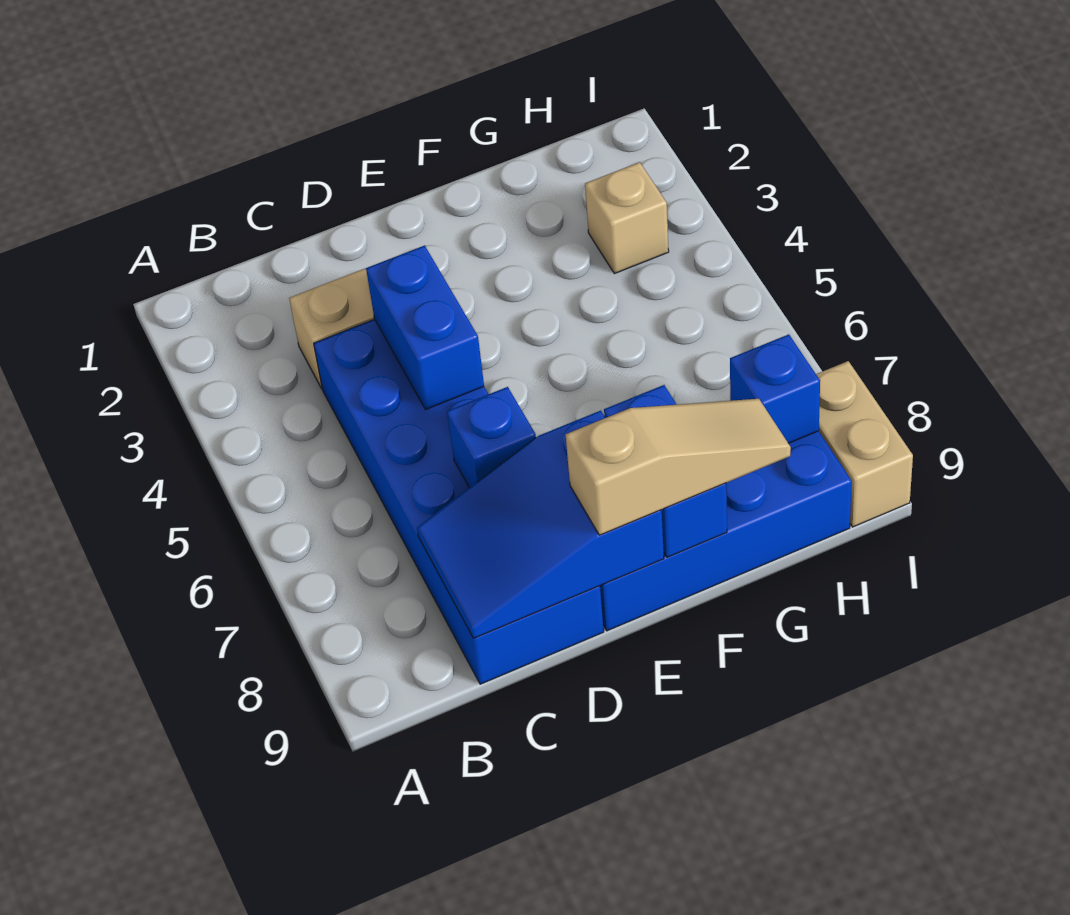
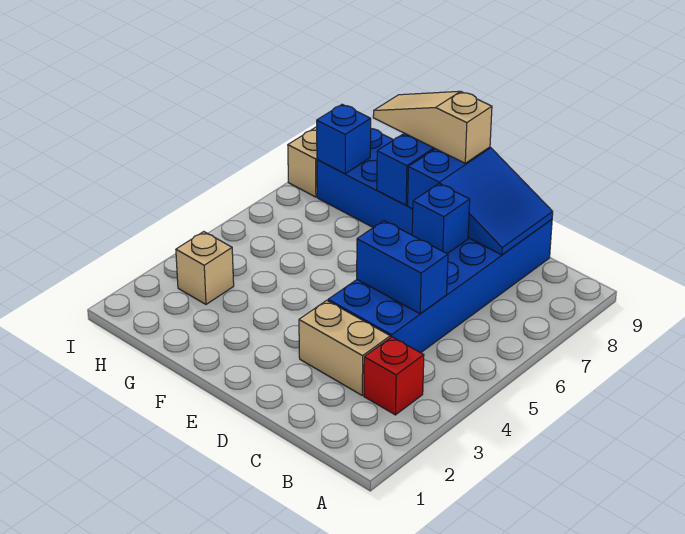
none -> red 1x1 brick [364,337,424,415]
blue 1x2 brick [366,245,484,410] -> blue 1x2 brick turned to [357,221,448,314]

